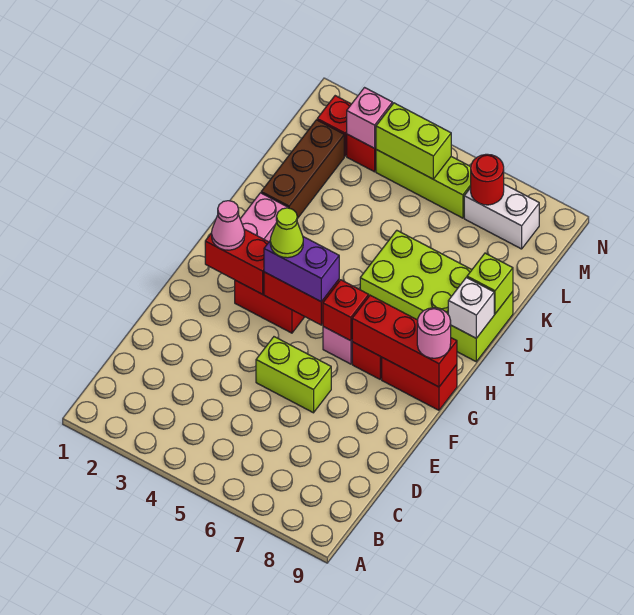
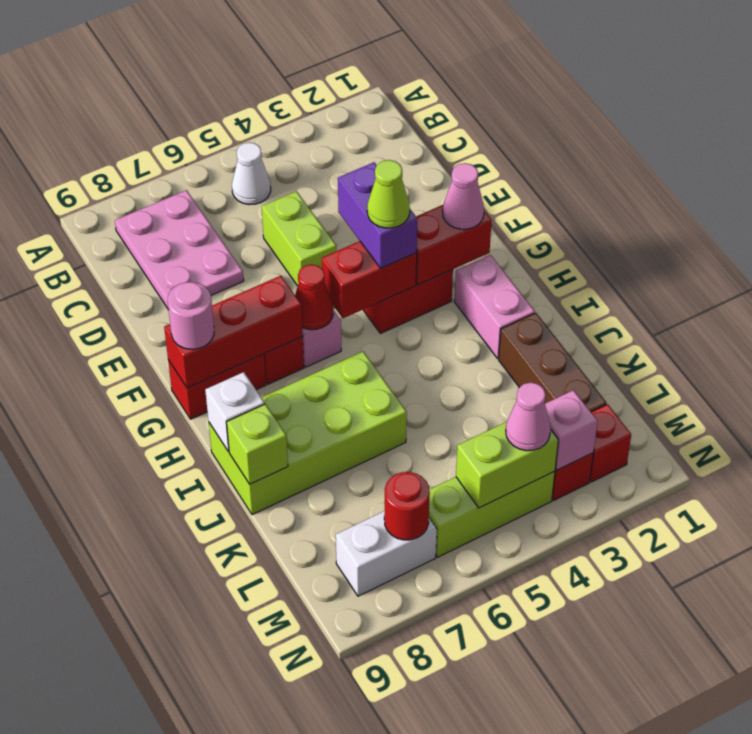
none -> white 1x1 cone [232,143,271,205]
none -> pink 2x3 plate [115,190,244,310]
lime 1x2 brick [256,337,331,413] -> lime 1x2 brick turned to [262,191,336,286]
purple 1x2 brick [264,237,339,302] -> purple 1x2 brick turned to [338,162,417,268]
red 1x1 brick [323,280,369,341] -> red 1x1 cone [295,265,333,330]
none -> pink 1x1 cone [506,382,551,451]

